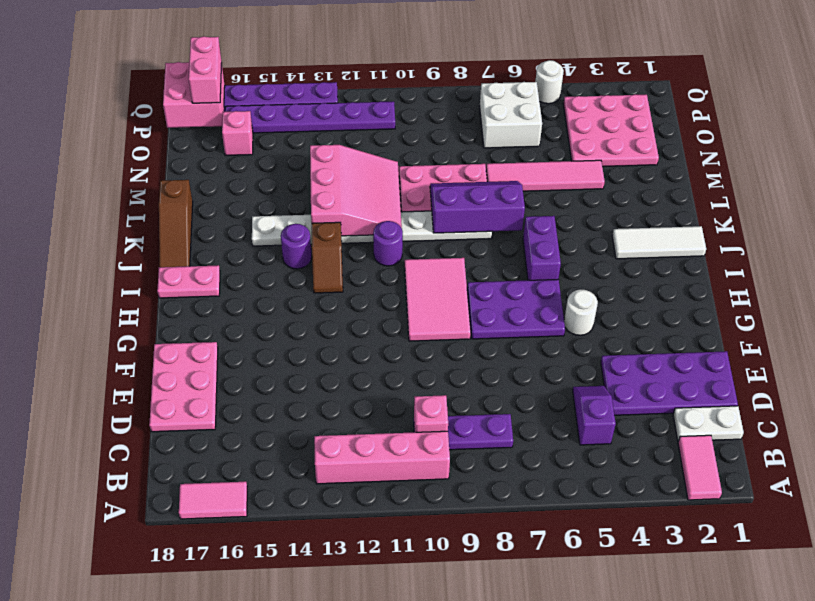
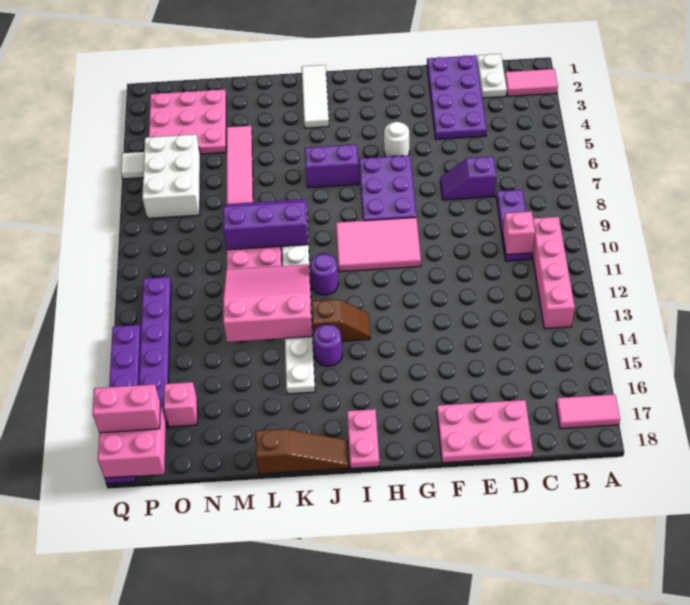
pink 1x2 tile [179,482,247,519] -> pink 1x2 tile turned to [556,394,620,429]
purple 1x2 slope [573,386,616,445] -> purple 1x2 slope moved to [440,156,496,200]
purple 2x3 slope [430,181,525,233] -> purple 2x3 slope turned to [223,199,308,250]
white 2x2 brick [480,82,542,148] -> white 2x3 brick [142,134,200,218]
white 1x1 round brick [535,60,564,104] -> white 1x1 tile [121,152,144,179]

